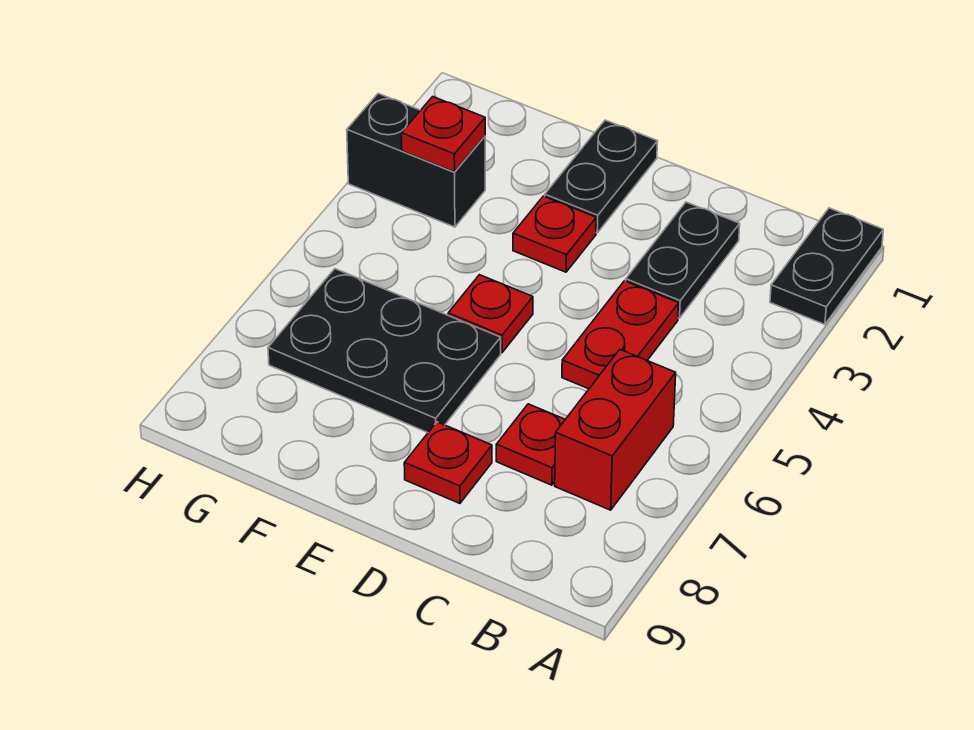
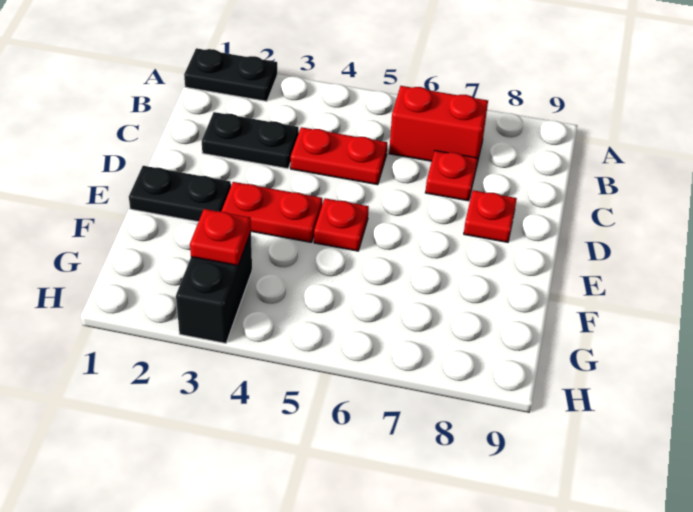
red 1x1 plate [513,196,596,272] -> red 1x2 plate [221,182,322,242]
black 2x3 plate [268,269,501,433] -> none

